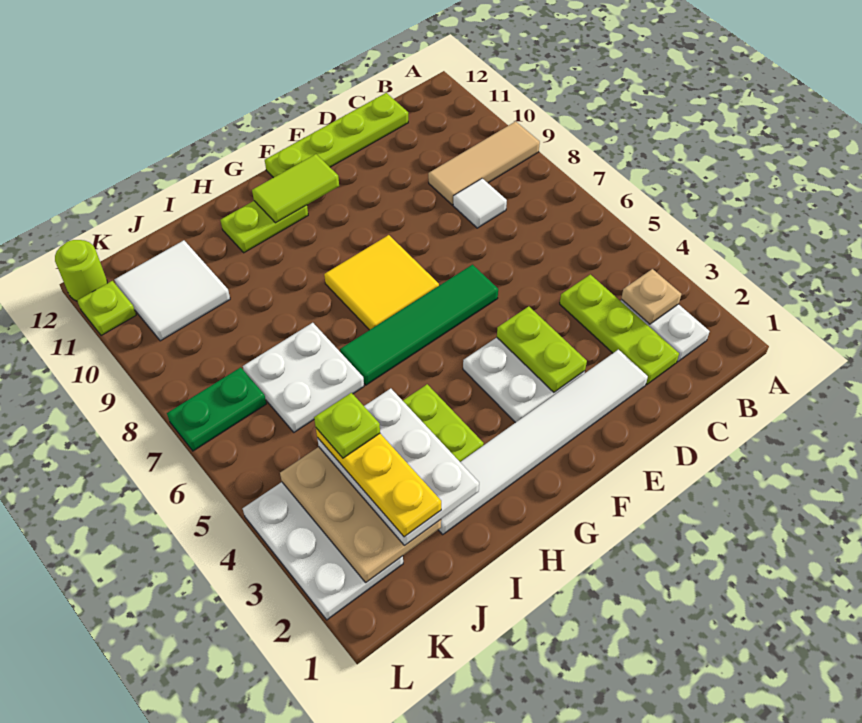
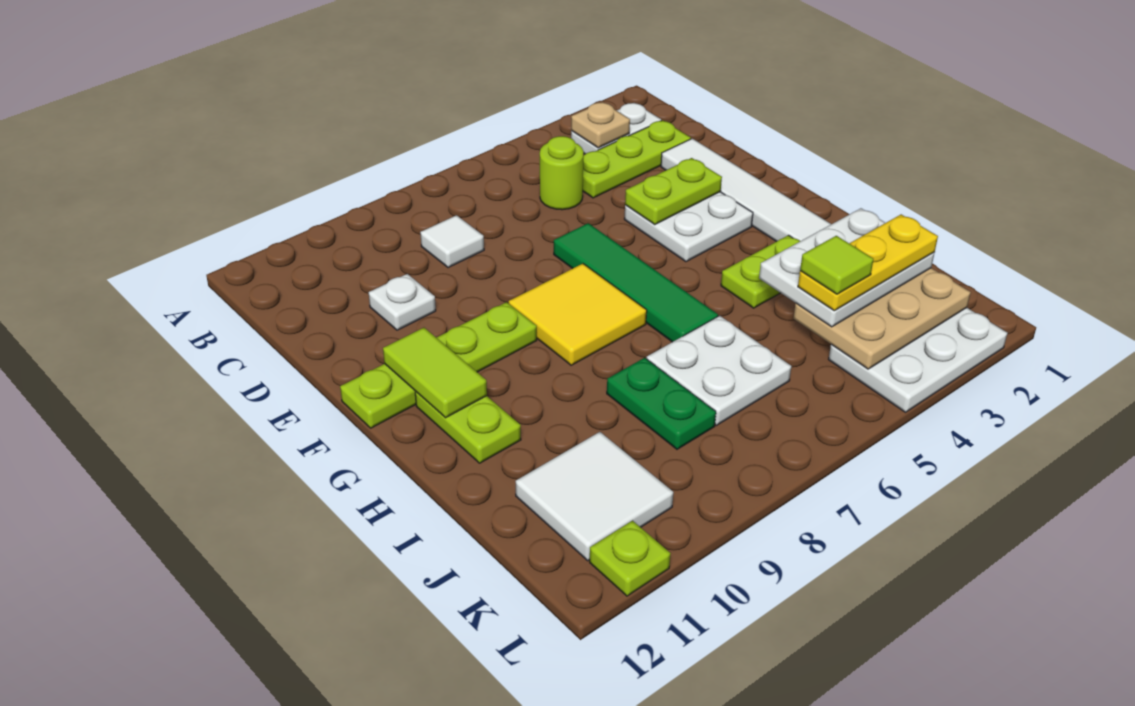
tan 1x3 tile [428,121,540,205] -> none
lime 1x4 plate [265,93,408,178] -> lime 1x4 plate turned to [340,302,537,428]
none -> white 1x1 plate [369,274,436,330]
lime 1x1 plate [314,393,380,458] -> lime 1x1 tile [800,236,873,294]
green 1x2 plate [167,367,266,451] -> green 1x2 plate moved to [607,358,716,449]
lime 1x1 round brick [55,240,107,301] -> lime 1x1 round brick moved to [540,136,584,210]

